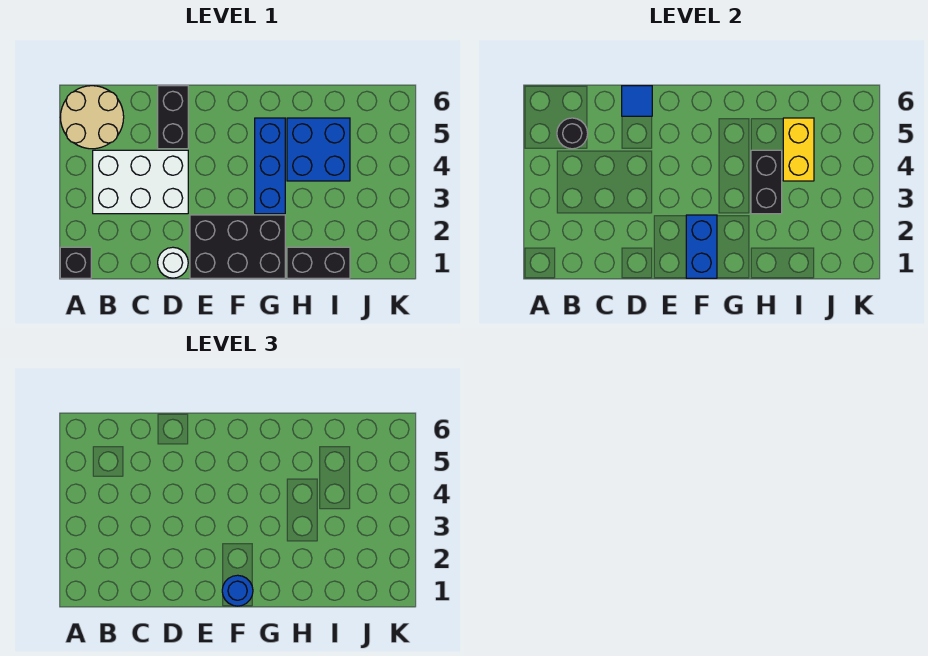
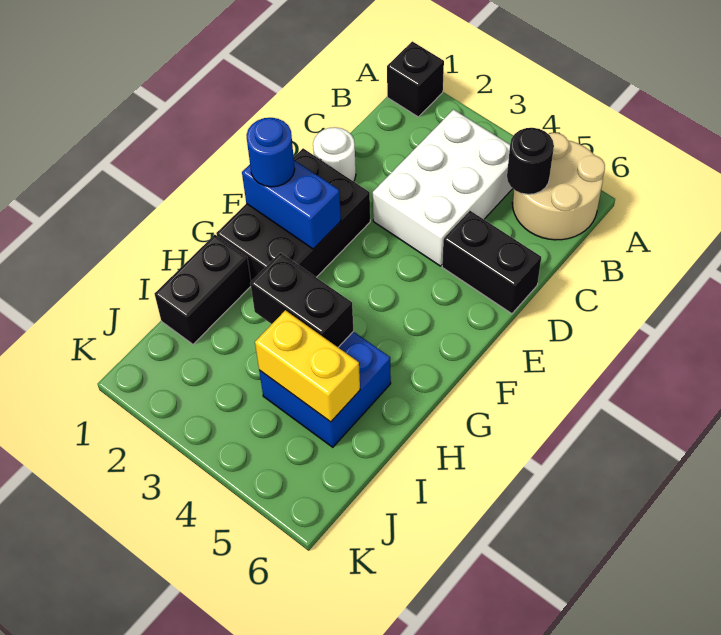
blue 1x1 tile [622,86,652,116] -> none
blue 1x3 brick [255,118,285,214] -> none

